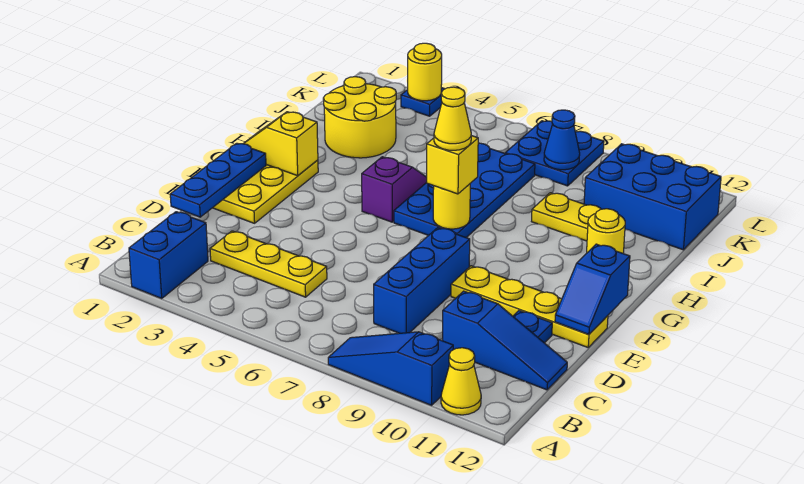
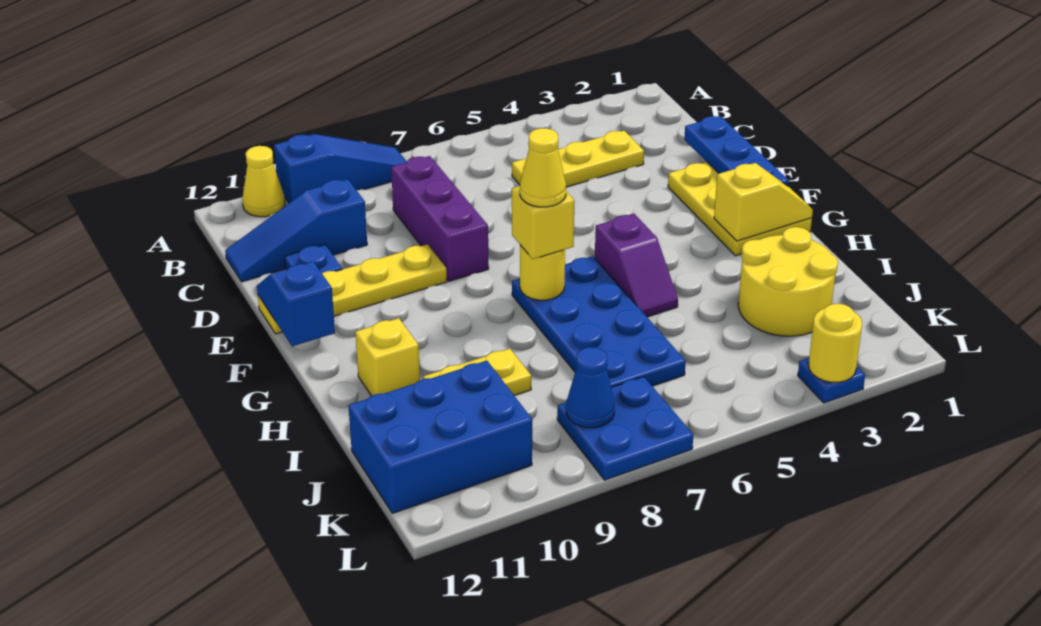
blue 1x2 brick [129,212,208,298] -> none
blue 1x3 brick [374,228,470,333] -> purple 1x3 brick [391,156,489,281]
yellow 1x1 round brick [587,209,625,253] -> yellow 1x1 brick [355,318,420,396]

